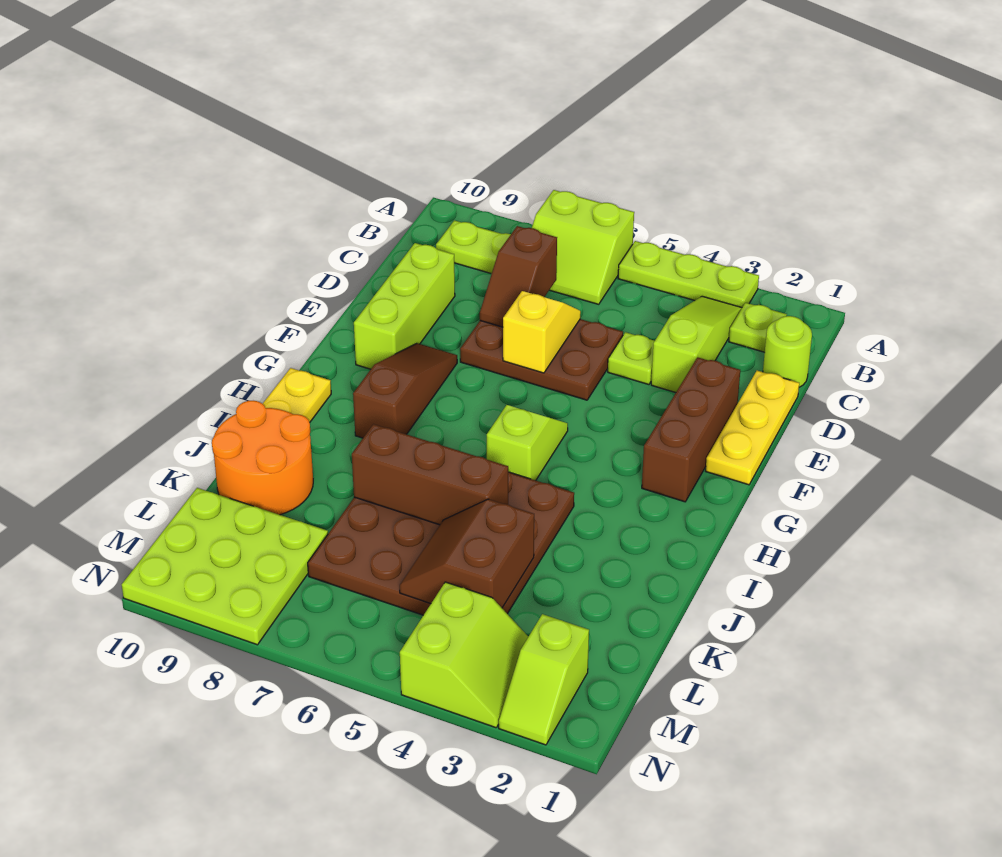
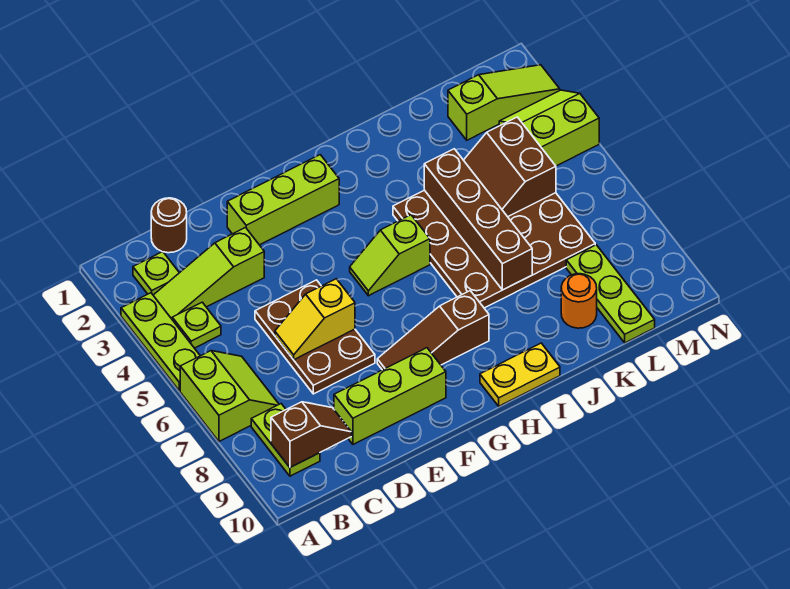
lime 1x1 round brick [763,316,812,387] -> brown 1x1 round brick [151,198,187,253]
brown 1x2 slope [480,226,557,327] -> brown 1x2 slope moved to [271,402,351,467]
yellow 1x3 plate [706,371,799,485] -> none
lime 1x1 plate [608,332,654,385] -> lime 1x1 plate moved to [172,302,221,348]
brown 1x3 brick [642,357,740,502] -> lime 1x3 brick [227,155,339,245]
brown 1x3 brick [352,424,508,525] -> brown 1x4 brick [424,149,532,290]
orange 2x2 round brick [212,401,313,515] -> orange 1x1 round brick [561,274,597,328]
brown 2x2 slope [400,499,534,608] -> brown 2x2 slope turned to [464,117,556,217]
lime 3x3 plate [122,488,328,645] -> lime 1x3 plate [566,245,655,343]
lime 1x2 slope [499,614,589,745] -> lime 1x3 slope [448,65,560,140]

